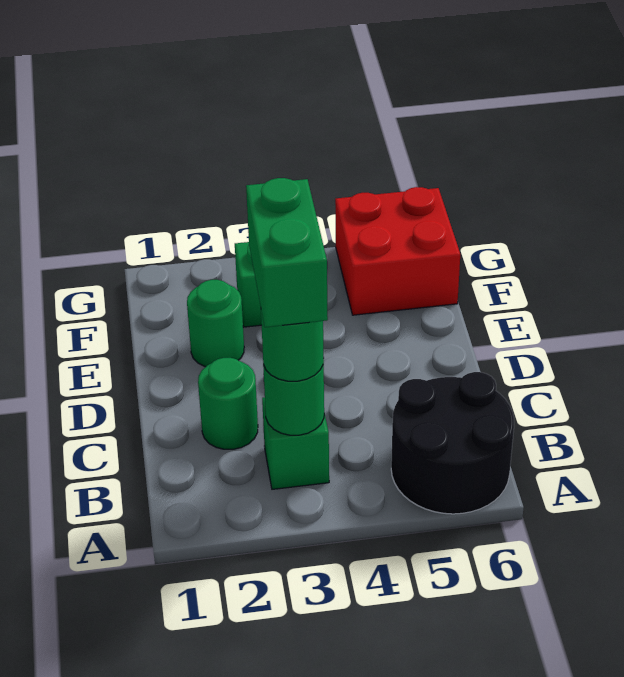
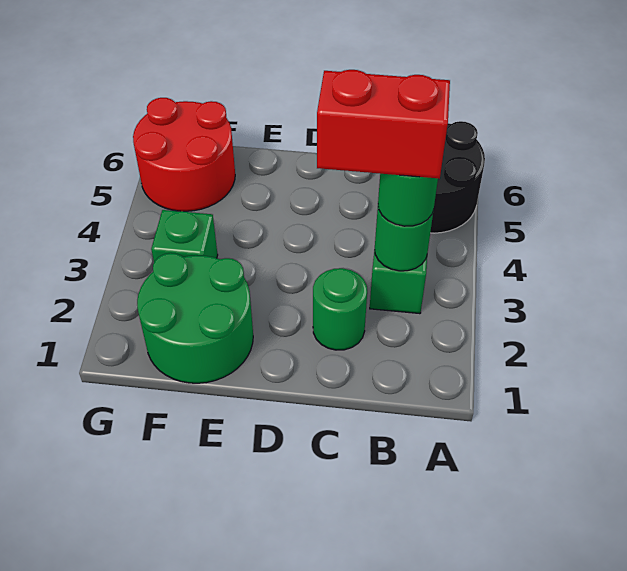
green 1x2 brick [246,178,328,327] -> red 1x2 brick [317,70,450,179]
green 1x1 round brick [187,280,244,367] -> green 2x2 round brick [137,253,253,383]
red 2x2 brick [335,187,460,315] -> red 2x2 round brick [133,98,235,211]

